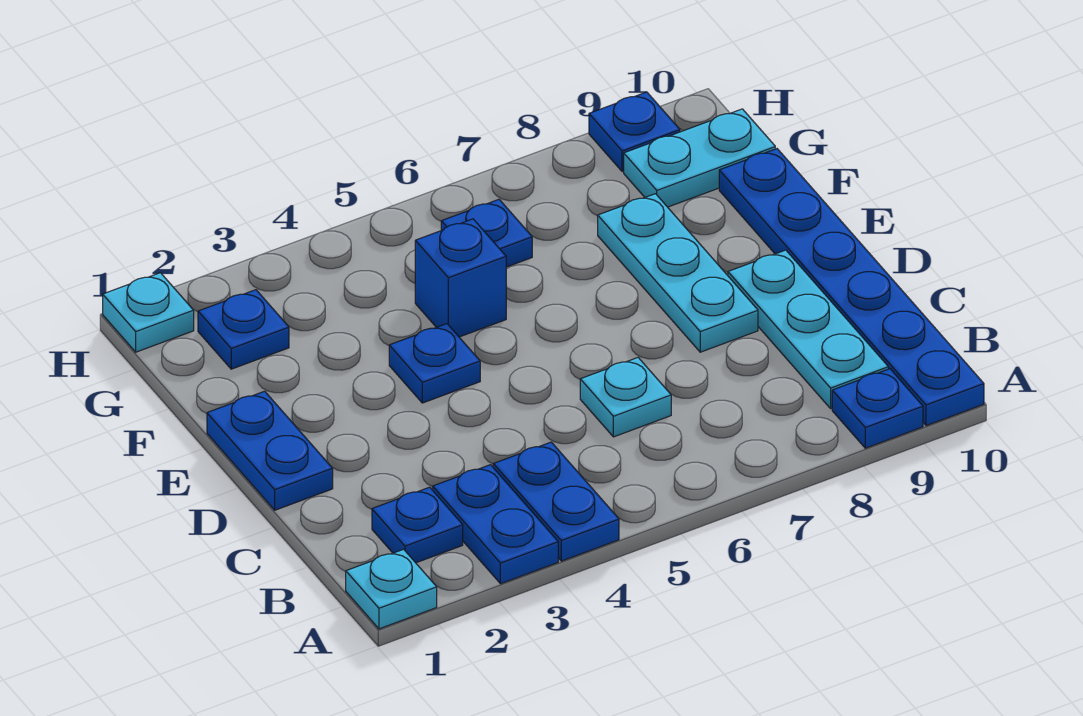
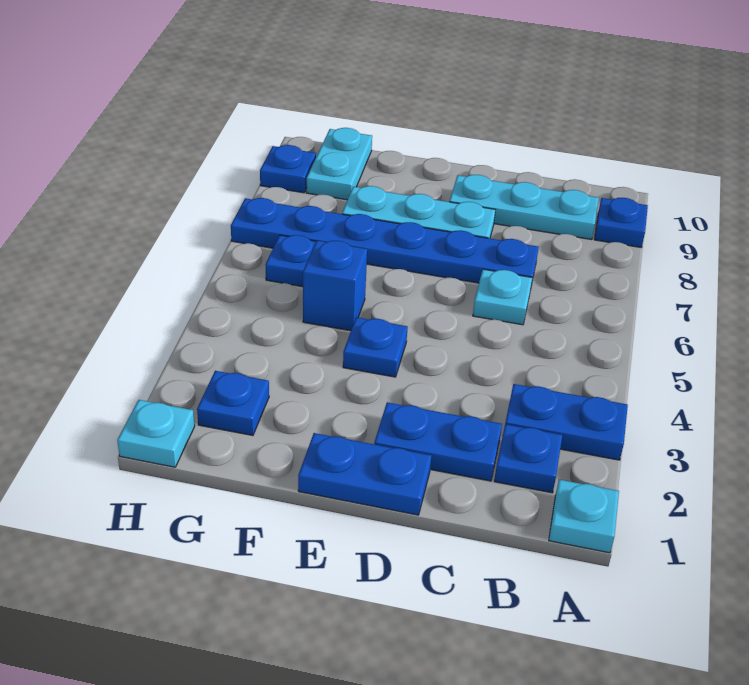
blue 1x2 plate [493,442,619,561] -> blue 1x2 plate moved to [374,402,502,481]
blue 1x6 plate [719,149,984,426] -> blue 1x6 plate moved to [231,198,539,285]

